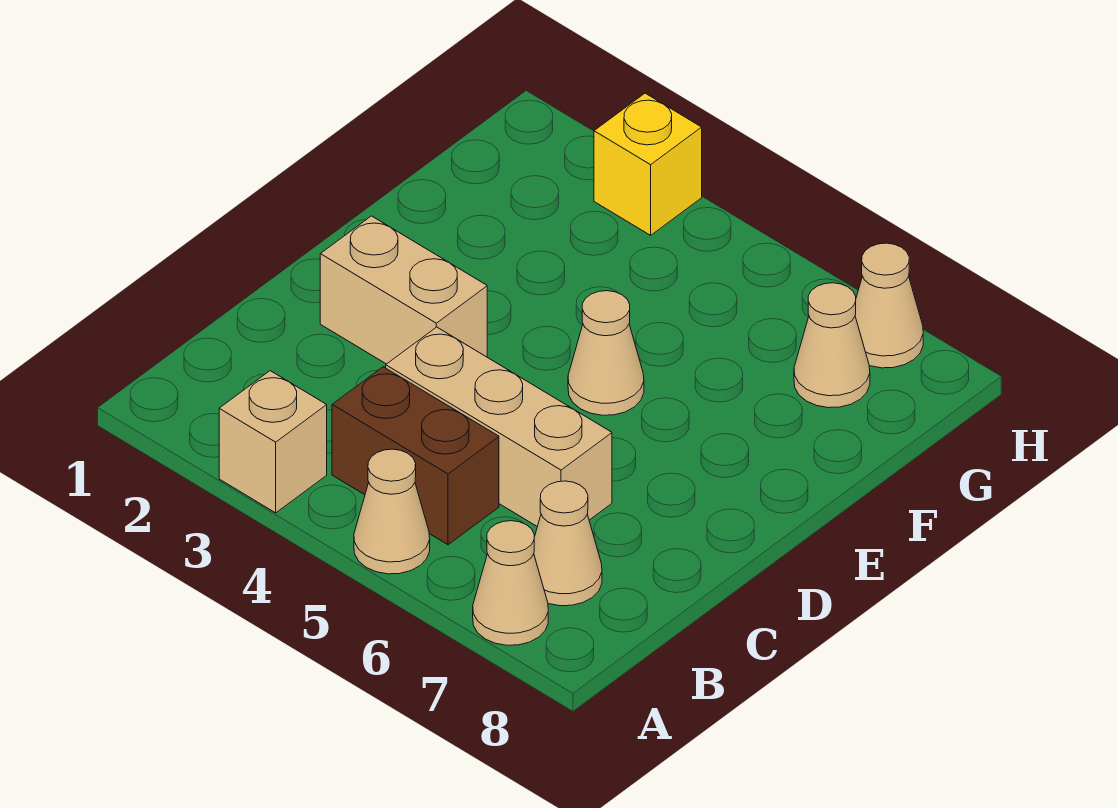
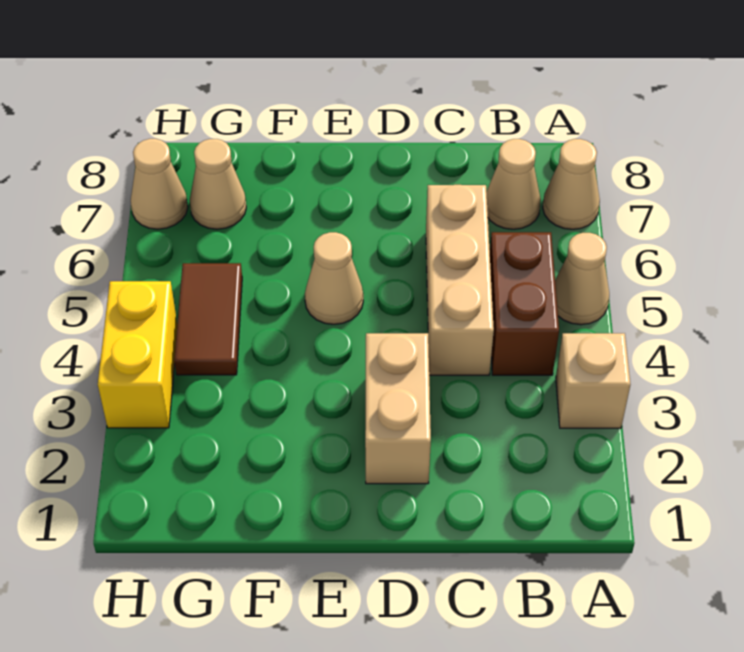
none -> brown 1x2 tile [174,263,242,375]
yellow 1x1 brick [594,93,702,235] -> yellow 1x2 brick [98,281,177,428]

